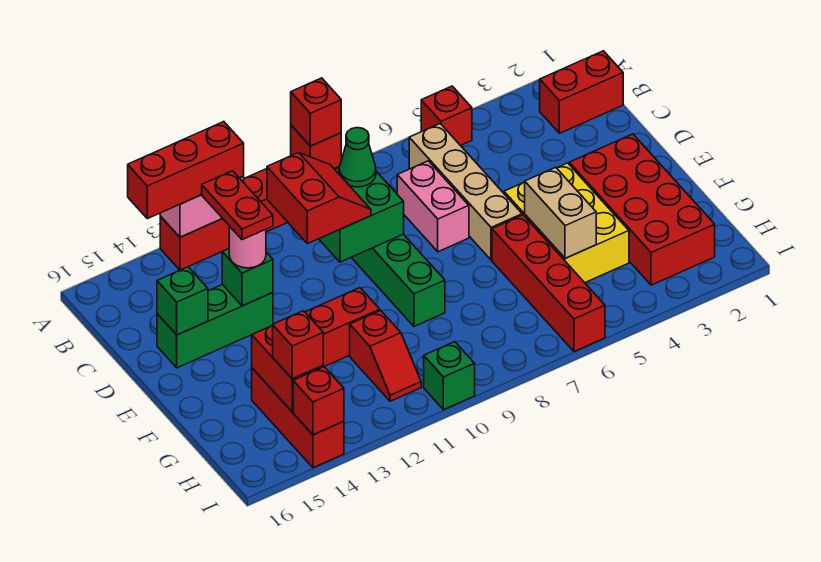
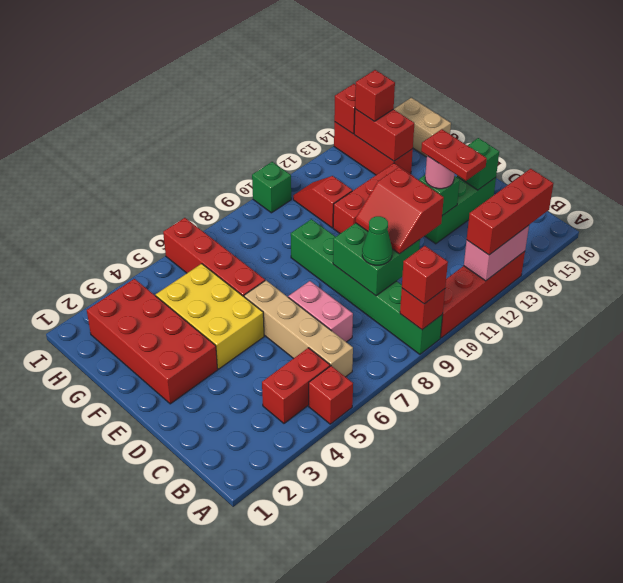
red 1x2 brick [540,51,623,133] -> red 1x2 brick moved to [262,348,330,423]
tan 1x2 brick [525,167,596,258] -> tan 1x2 brick moved to [394,98,451,157]

